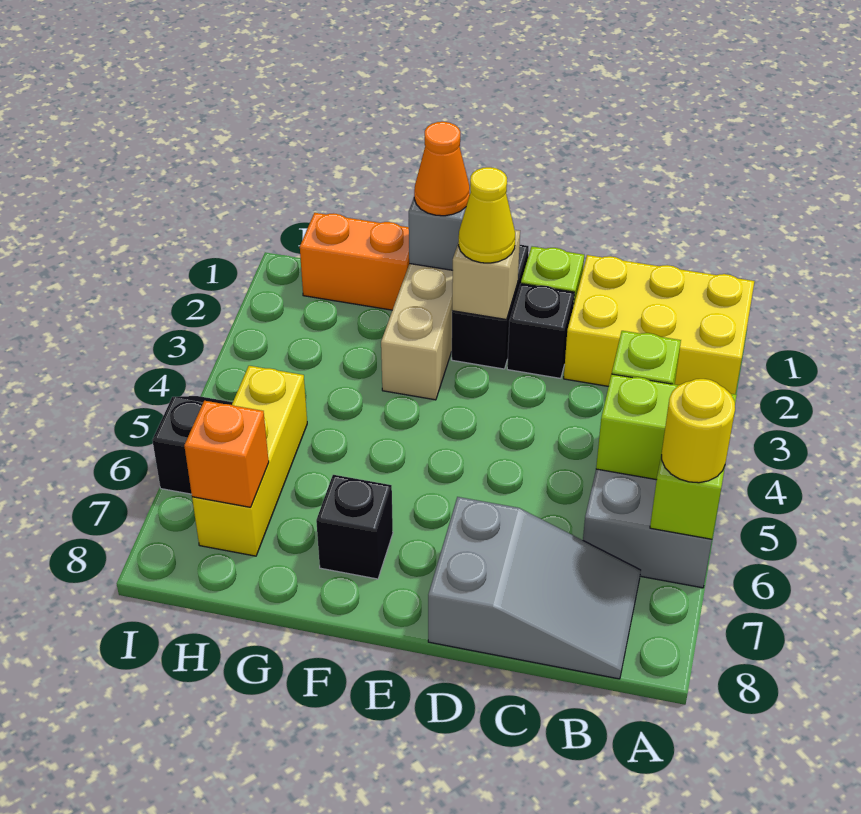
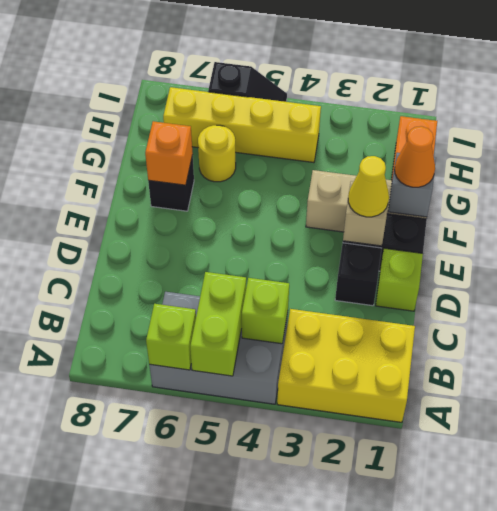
yellow 2x3 brick [564,255,755,394] -> yellow 2x3 brick turned to [277,309,415,422]
yellow 1x1 round brick [662,379,735,483] -> yellow 1x1 round brick moved to [198,125,236,182]
grey 2x3 slope [428,497,641,679] -> none
yellow 1x3 brick [192,366,307,556] -> yellow 1x4 brick [163,87,321,163]
orange 1x1 brick [184,401,269,507] -> orange 1x1 brick moved to [145,121,193,185]

